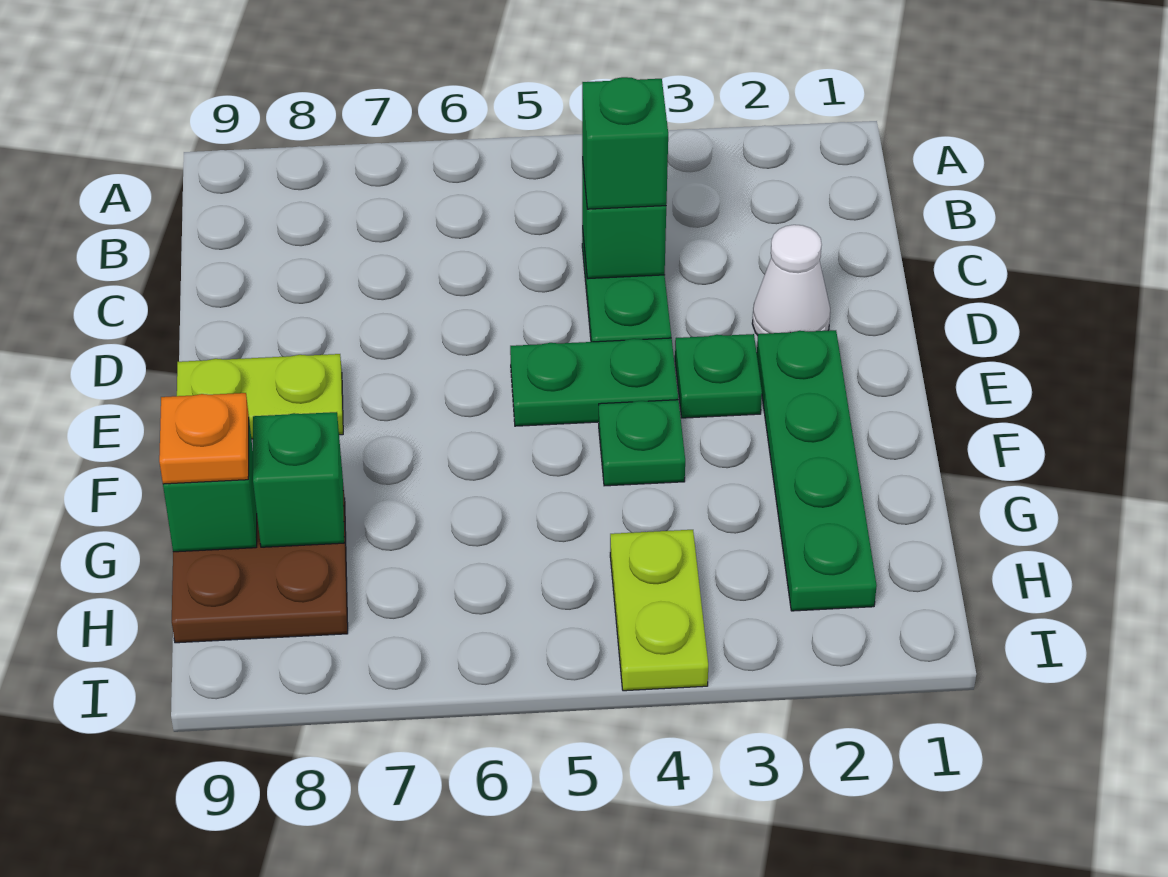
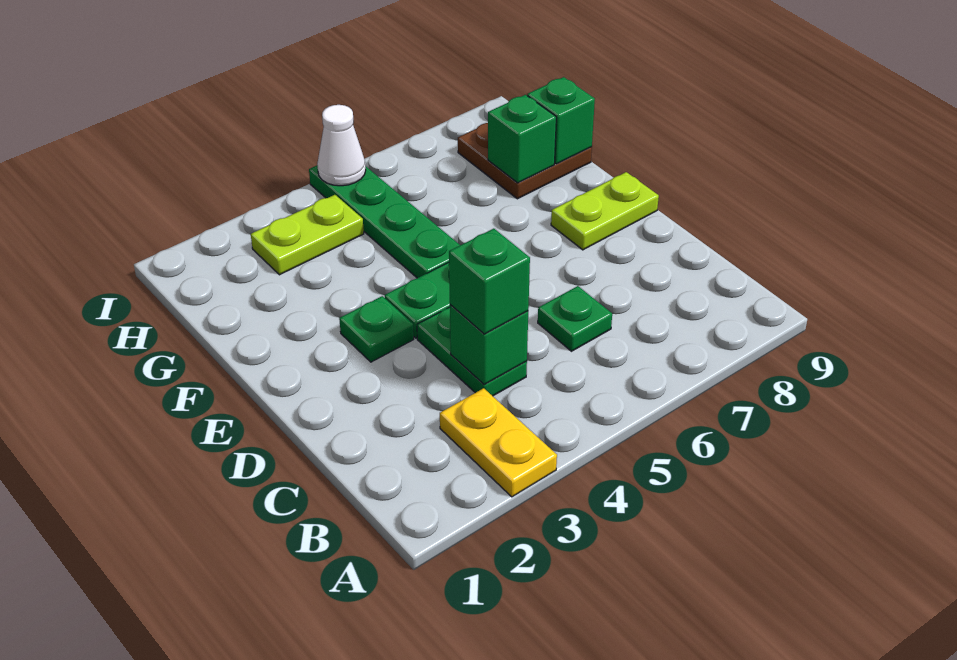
none -> yellow 1x2 plate [440,388,557,497]
white 1x1 cone [752,225,830,335] -> white 1x1 cone moved to [317,105,366,186]
green 1x4 plate [757,330,877,611] -> green 1x4 plate moved to [309,165,460,278]
green 1x1 plate [599,400,685,486] -> green 1x1 plate moved to [538,286,612,351]
orange 1x1 plate [159,393,249,484] -> none
lime 1x2 plate [610,530,708,691] -> lime 1x2 plate turned to [251,195,364,275]

